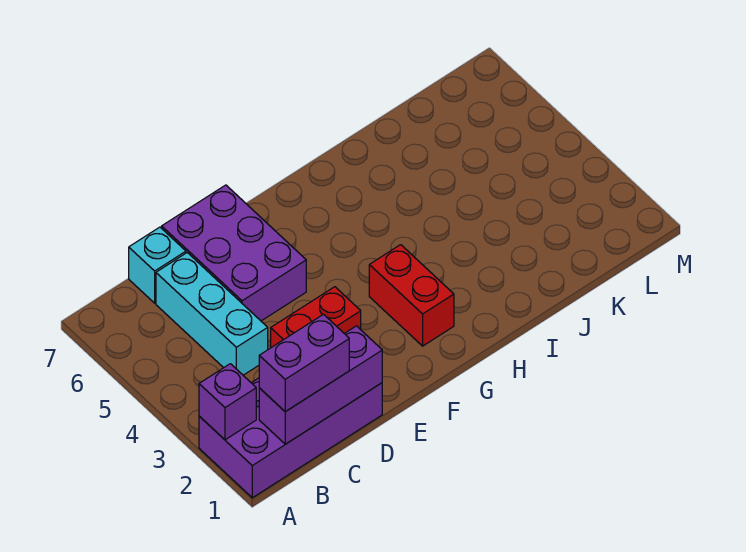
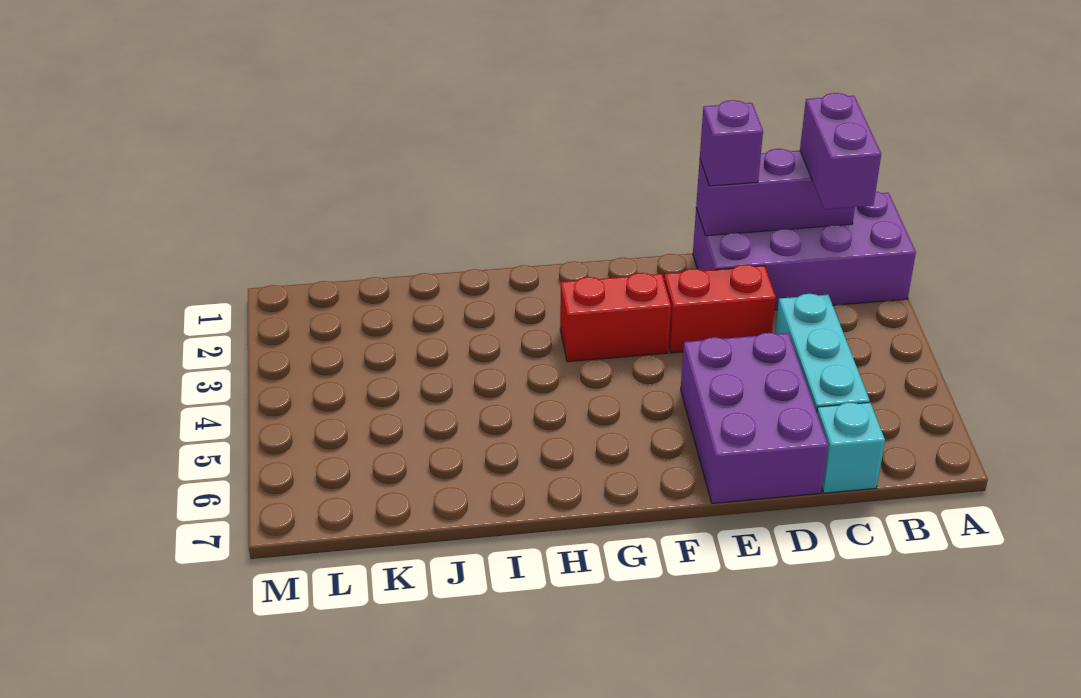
purple 1x1 brick [199,364,256,440] -> purple 1x1 brick moved to [700,100,763,186]
purple 1x2 brick [259,314,349,412] -> purple 1x2 brick turned to [800,93,881,209]
red 1x2 brick [369,245,454,346] -> red 1x2 brick turned to [560,273,671,362]

